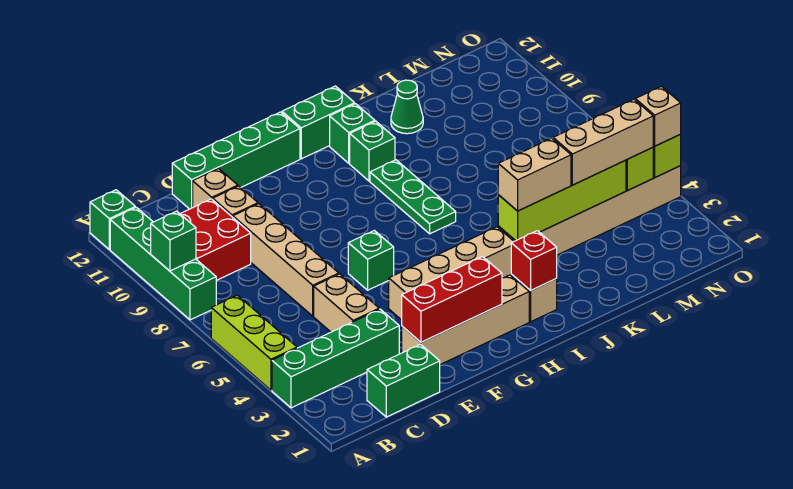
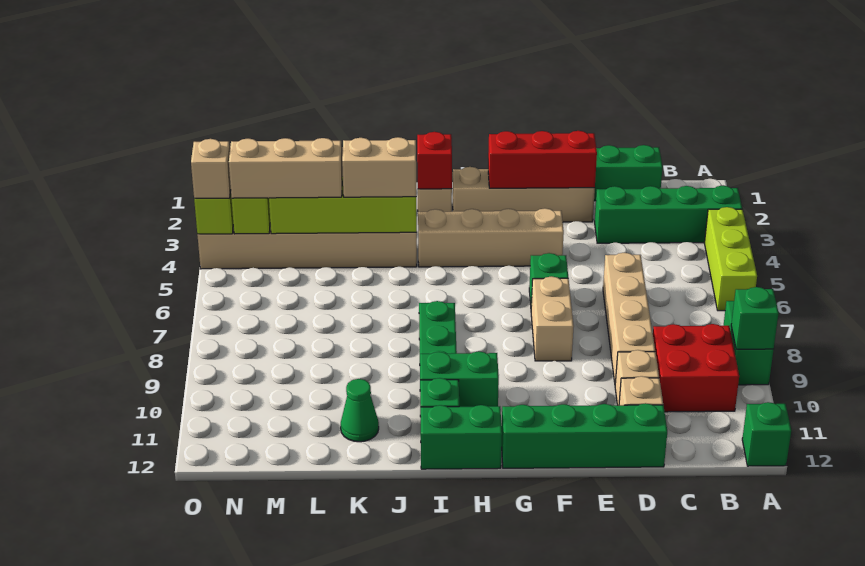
green 1x4 brick [110,207,216,320] -> green 1x2 brick [723,301,774,385]
tan 1x2 brick [314,274,379,332] -> tan 1x2 brick moved to [531,276,574,361]
green 1x1 brick [350,121,395,181] -> green 1x2 brick [420,351,499,407]

